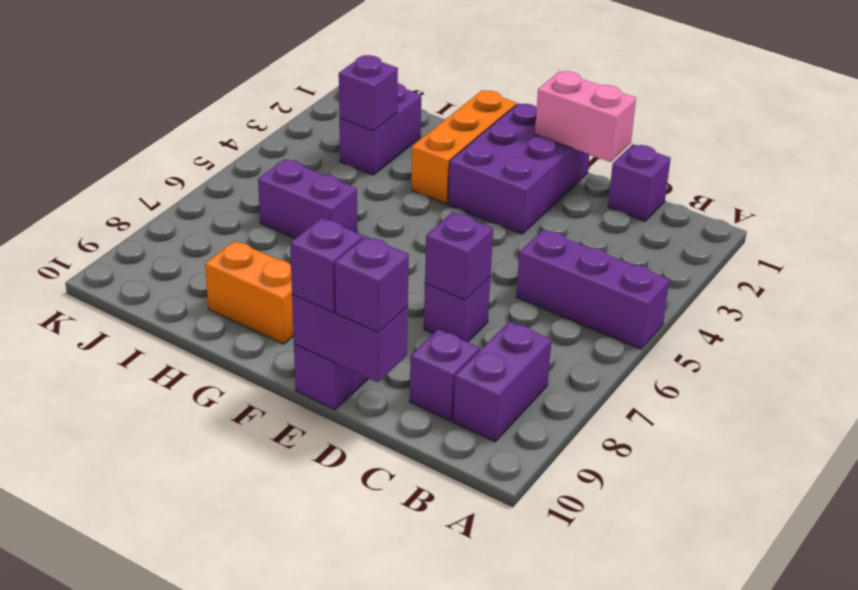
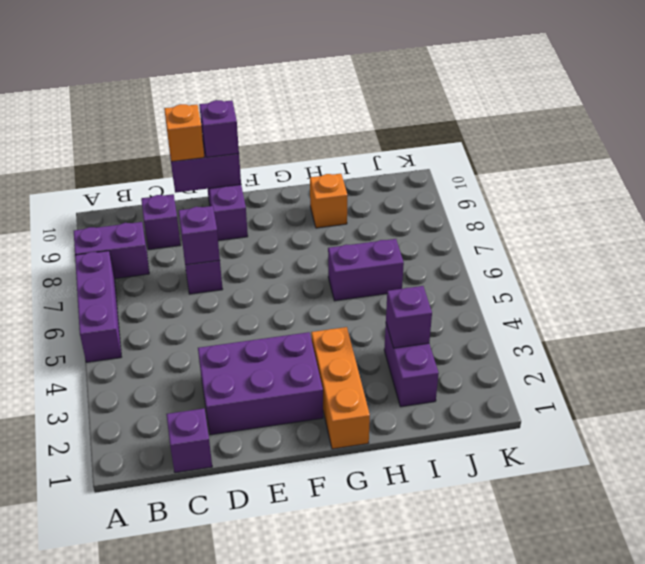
purple 1x3 brick [516,230,669,349] -> purple 1x3 brick turned to [75,251,121,362]
purple 1x2 brick [453,321,552,442] -> purple 1x2 brick turned to [74,222,149,279]
pink 1x2 brick [535,71,636,162] -> none
purple 1x1 brick [335,236,409,333] -> orange 1x1 brick [164,104,204,162]
purple 2x3 brick [448,103,590,234] -> purple 2x3 brick turned to [198,332,323,435]
orange 1x2 brick [205,241,294,344] -> orange 1x1 brick [310,174,347,228]

